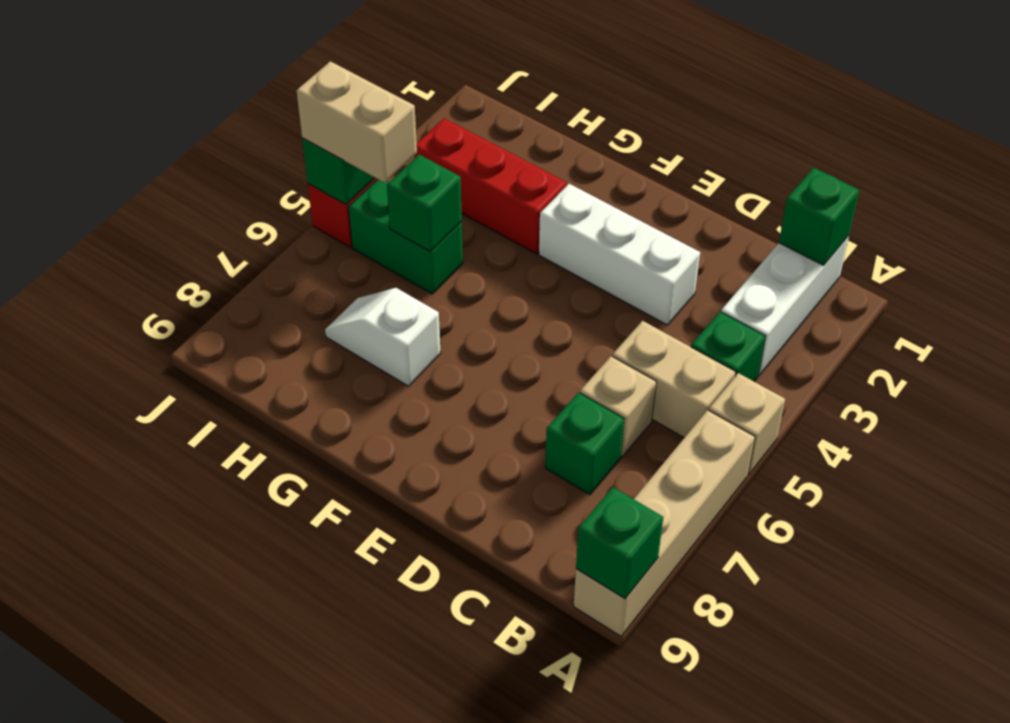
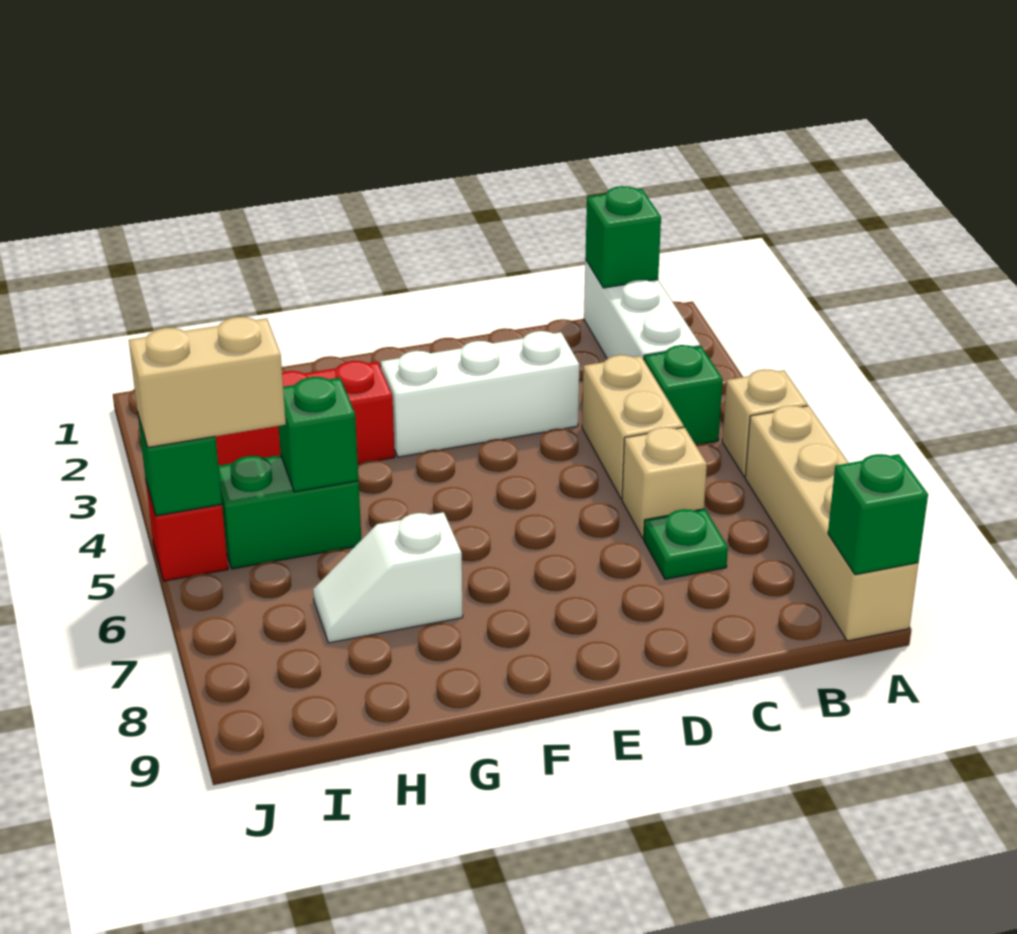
tan 1x2 brick [612,321,736,438] -> tan 1x2 brick turned to [582,355,684,499]
green 1x1 brick [545,392,624,495] -> green 1x1 plate [644,509,728,579]

